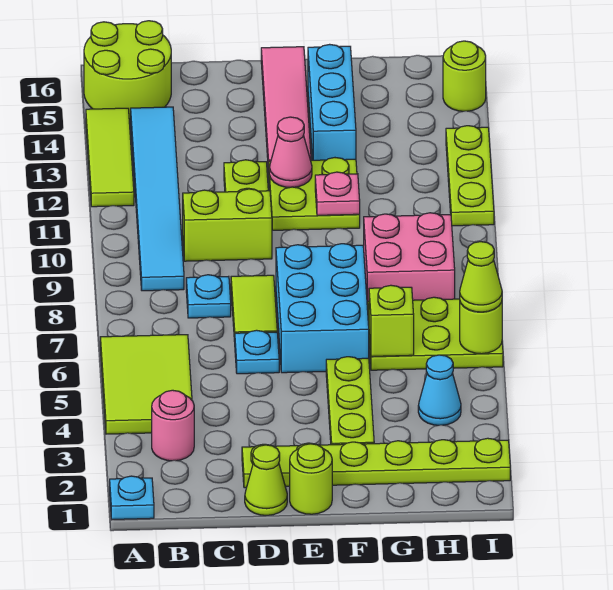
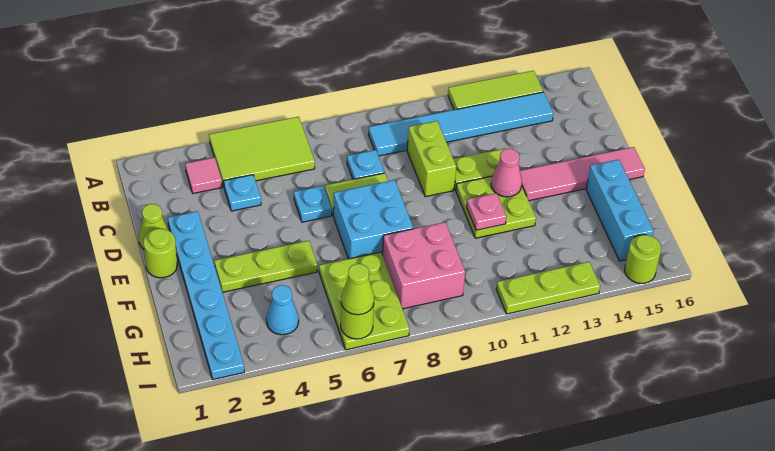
cyan 1x1 plate [110,476,154,519] -> cyan 1x1 plate moved to [224,175,261,211]
lime 2x2 round brick [84,21,171,120] -> none
pink 1x1 round brick [152,390,194,461] -> pink 1x1 tile [185,157,222,194]
lime 1x6 plate [242,438,510,488] -> cyan 1x6 plate [168,211,244,379]
cyan 2x3 brick [276,244,369,373] -> cyan 2x2 brick [333,180,413,259]
cyan 1x3 brick [308,44,356,160] -> cyan 1x3 brick turned to [586,160,654,261]
lime 1x1 brick [369,285,414,356] -> none

